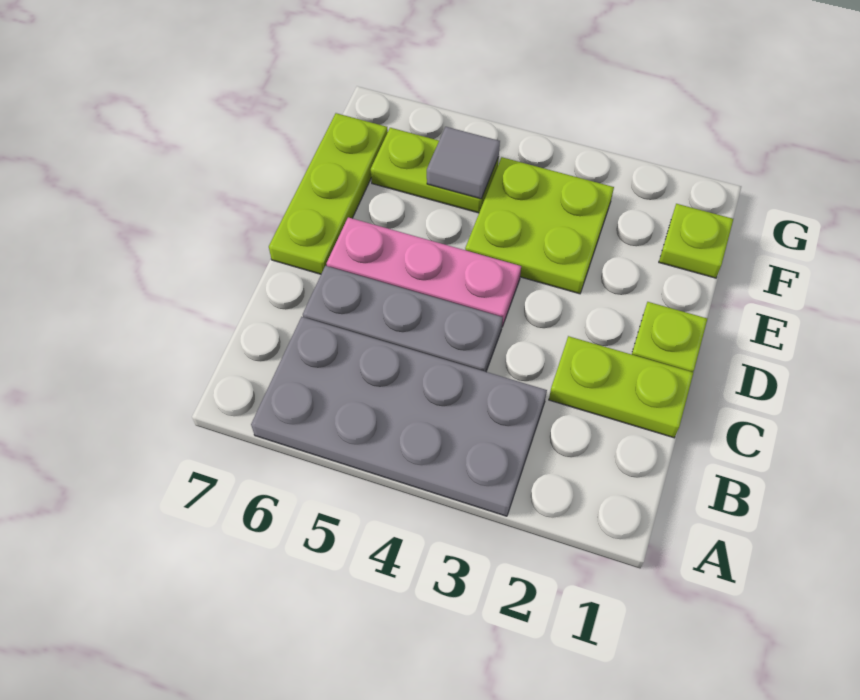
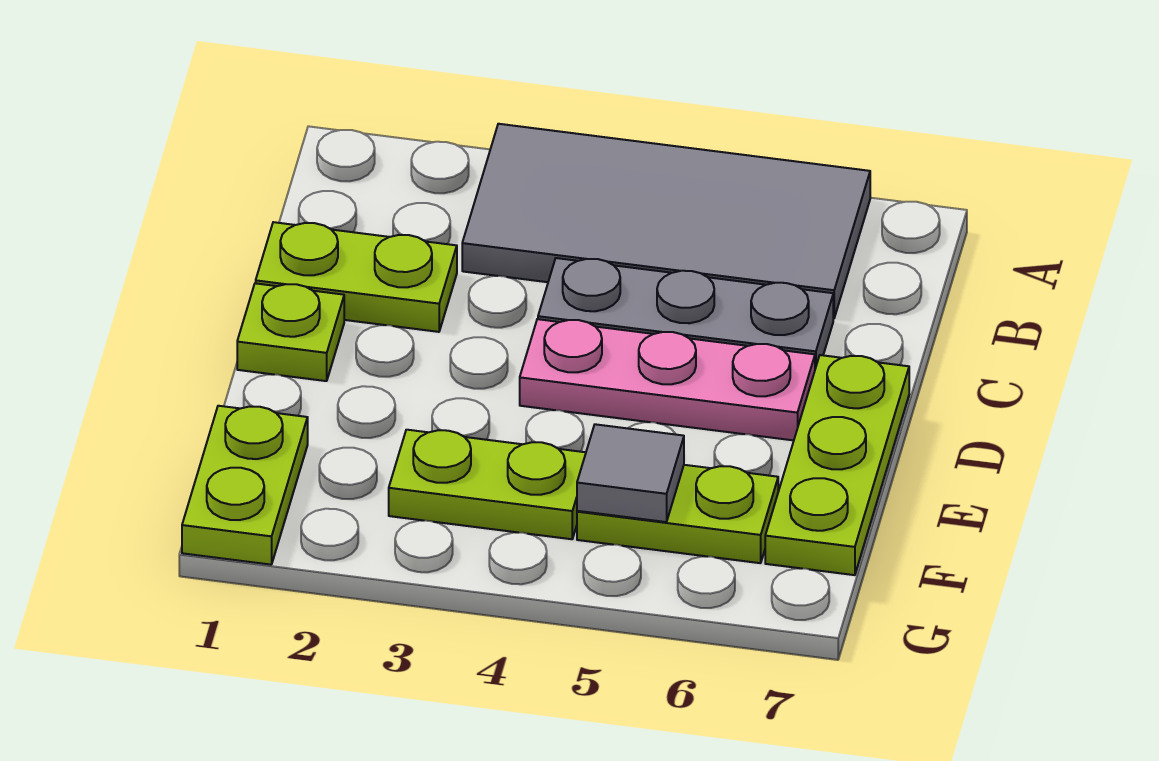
grey 2x4 plate [251,317,547,516] -> grey 2x4 tile [462,124,870,318]
lime 2x2 plate [465,157,614,294] -> lime 1x2 plate [389,430,586,539]
lime 1x1 plate [659,204,733,278] -> lime 1x2 plate [182,406,308,565]

